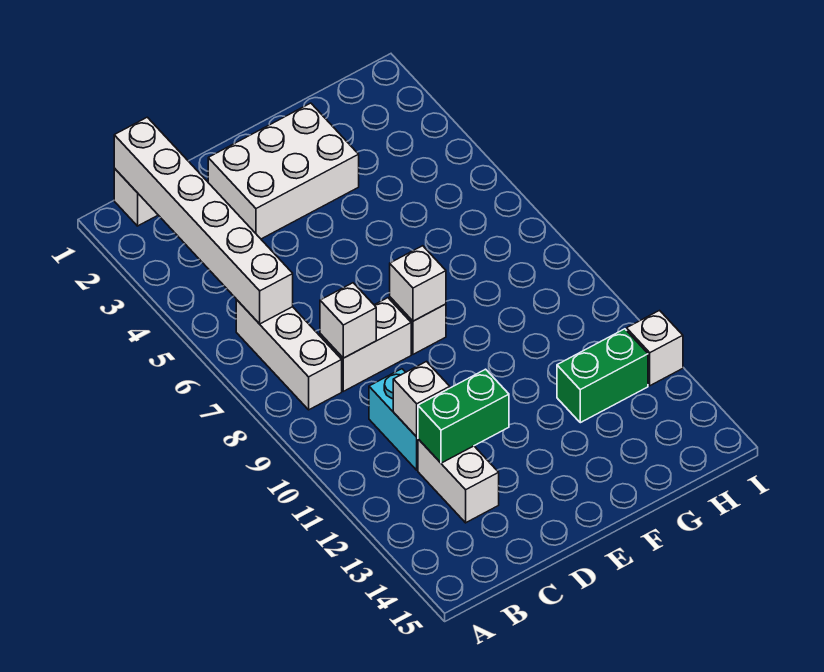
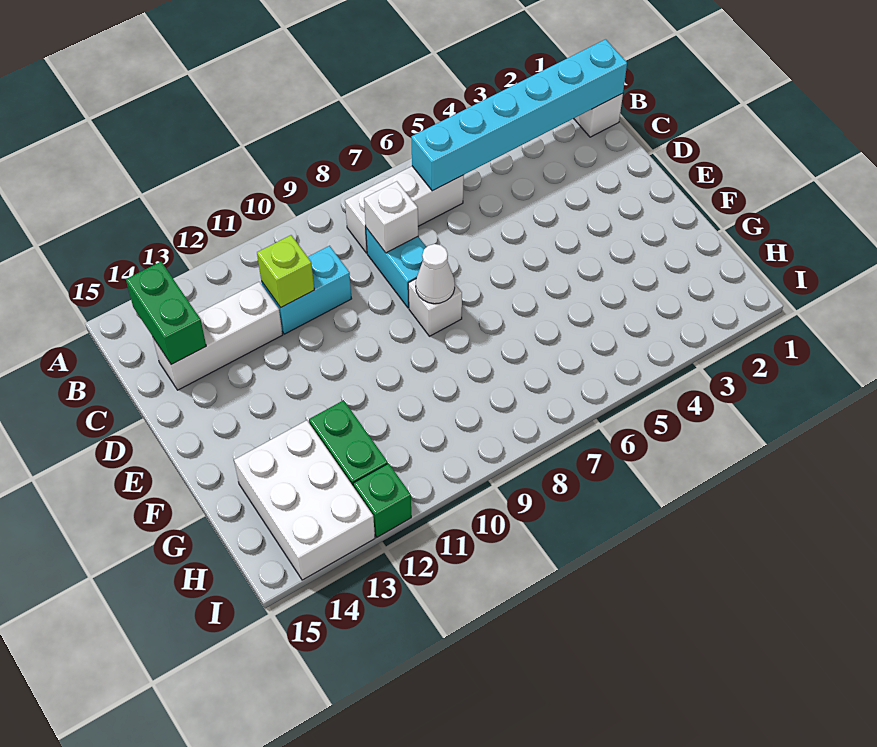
white 1x6 brick [114,117,293,324] -> cyan 1x6 brick [411,39,627,191]
white 1x2 brick [320,298,411,391] -> cyan 1x2 brick [366,228,426,308]
white 1x1 brick [393,362,450,437] -> lime 1x1 brick [257,235,314,307]
white 1x2 brick [418,439,499,523] -> white 1x3 brick [153,282,283,390]
green 1x2 brick [418,369,509,463] -> green 1x2 brick moved to [126,262,206,365]
white 2x3 brick [208,103,359,239] -> white 2x3 brick moved to [234,420,375,580]
white 1x1 brick [390,246,446,321] -> white 1x1 cone [416,244,455,304]
white 1x1 brick [627,311,683,386] -> green 1x1 brick [353,463,411,537]

